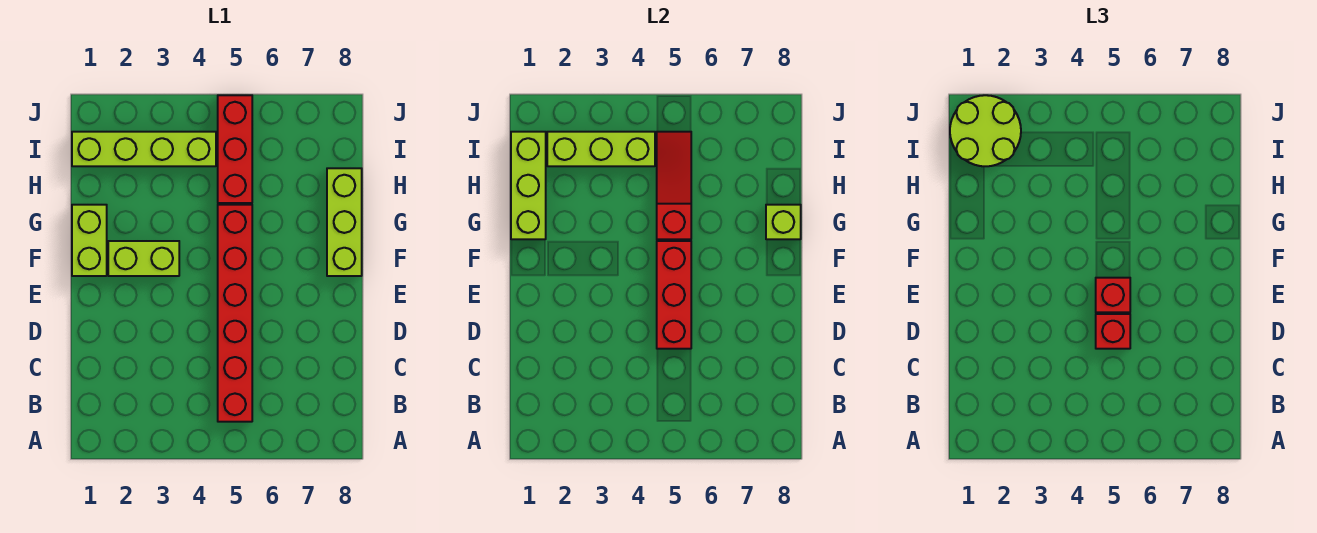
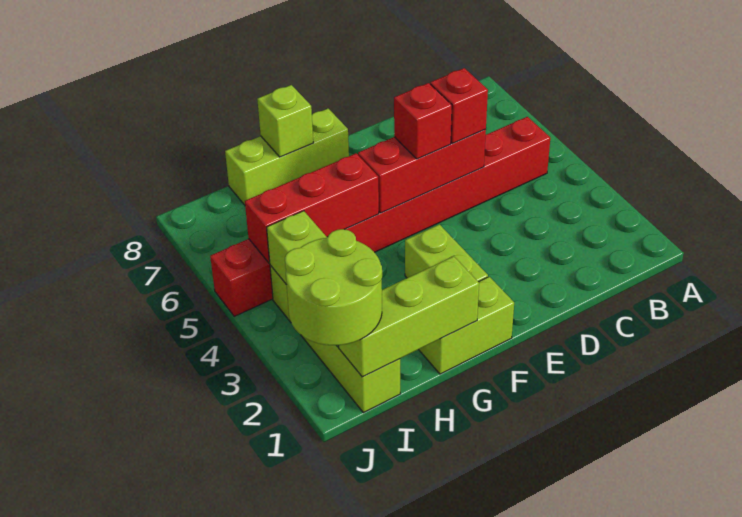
red 1x3 slope [657,132,691,239] -> red 1x3 brick [245,153,379,263]

